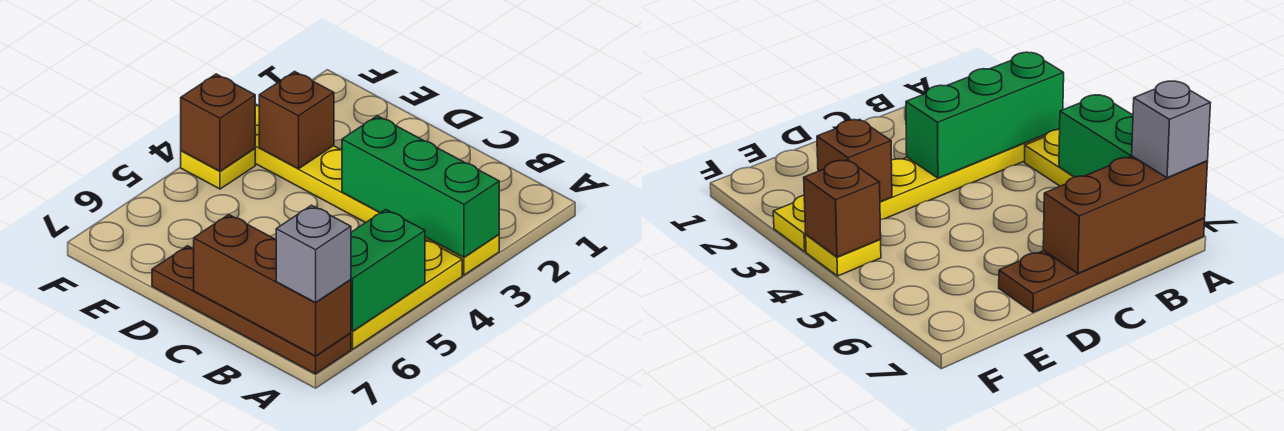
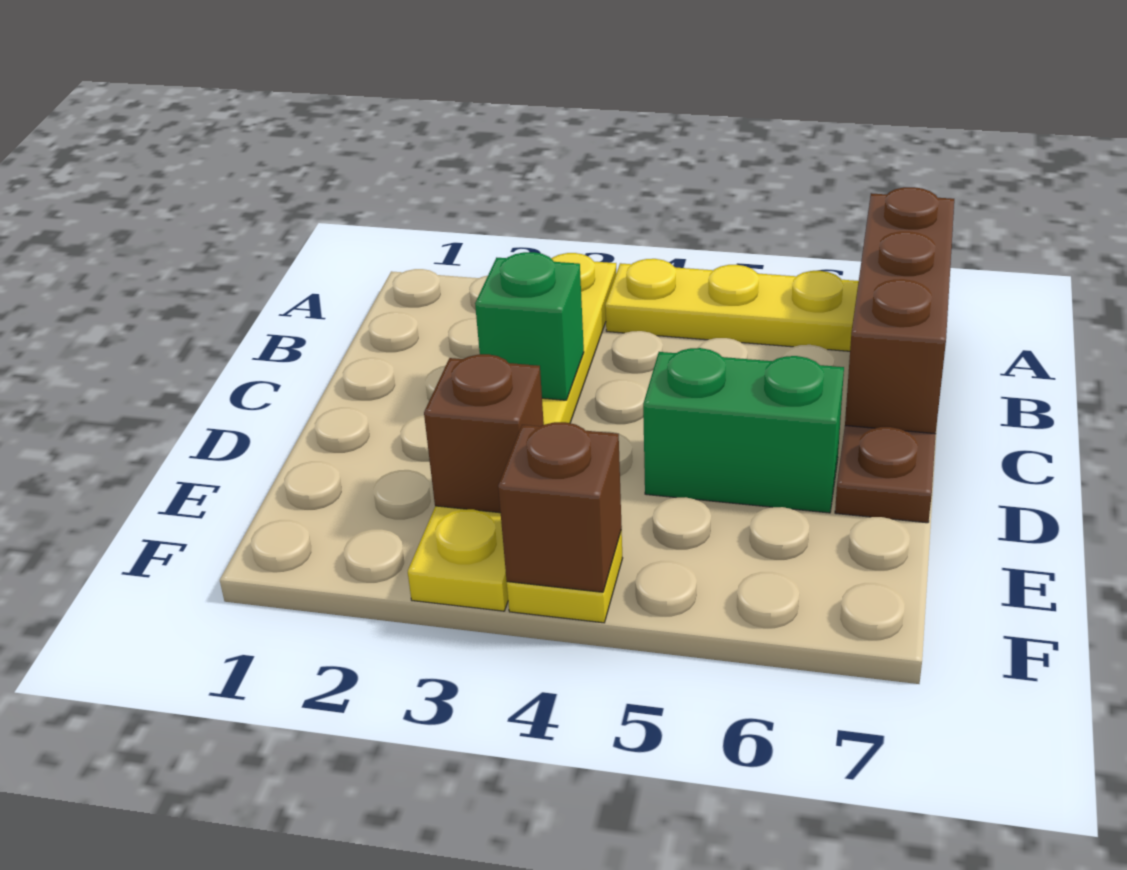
green 1x3 brick [342,116,499,257] -> green 1x1 brick [475,252,584,400]
green 1x2 brick [351,210,425,331] -> green 1x2 brick moved to [643,348,844,513]
grey 1x1 brick [276,205,351,303] -> none

